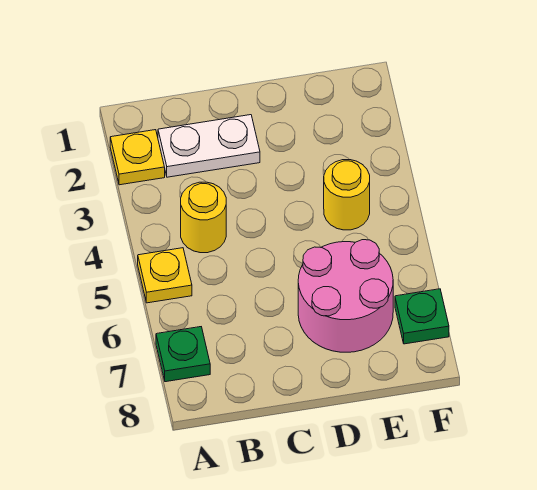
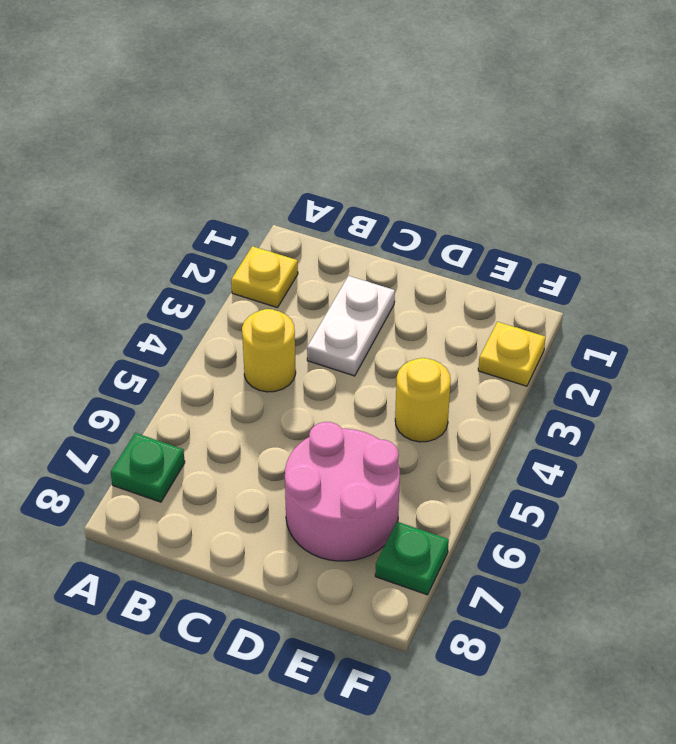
yellow 1x1 plate [138,248,192,303] -> yellow 1x1 plate moved to [478,322,546,386]
white 1x2 plate [158,115,260,177] -> white 1x2 plate turned to [307,276,395,376]

